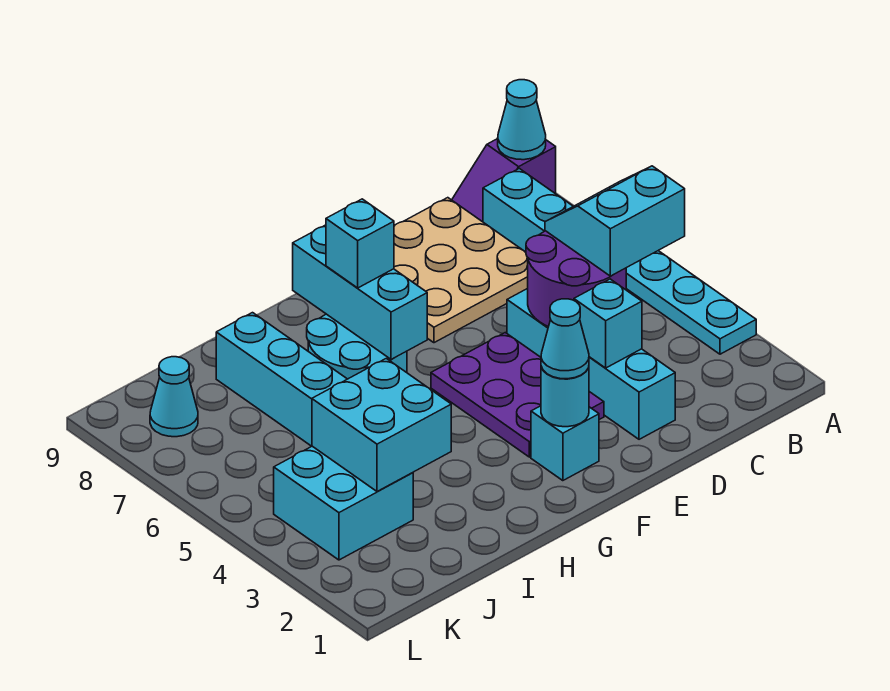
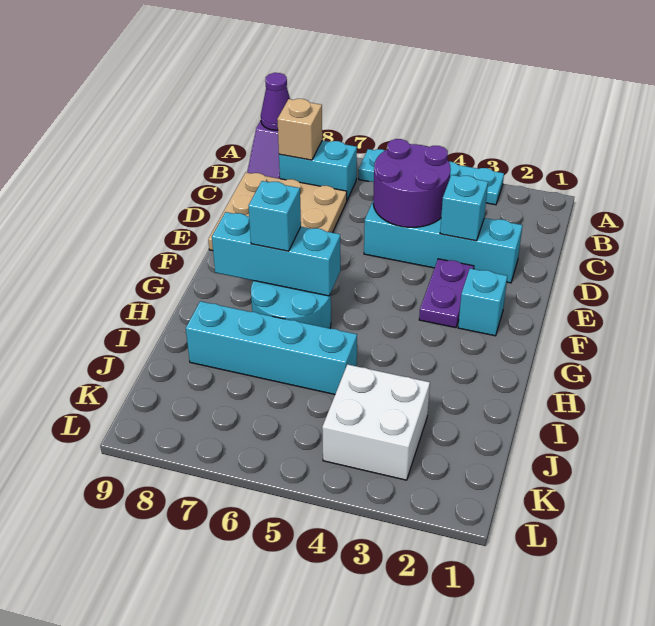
cyan 1x1 cone [498,80,546,160] -> purple 1x1 cone [261,73,290,130]
cyan 2x2 slope [545,166,685,276] -> none
none -> tan 1x1 brick [277,99,322,160]
purple 2x3 plate [431,333,604,457] -> purple 1x2 plate [419,259,474,328]
cyan 1x1 round brick [541,367,589,427] -> none
cyan 1x1 cone [541,299,589,379] -> none
cyan 2x2 brick [312,359,451,491] -> none
cyan 2x2 brick [274,446,413,560] -> white 2x2 brick [322,364,430,480]
cyan 1x1 cone [150,357,198,437] -> none

